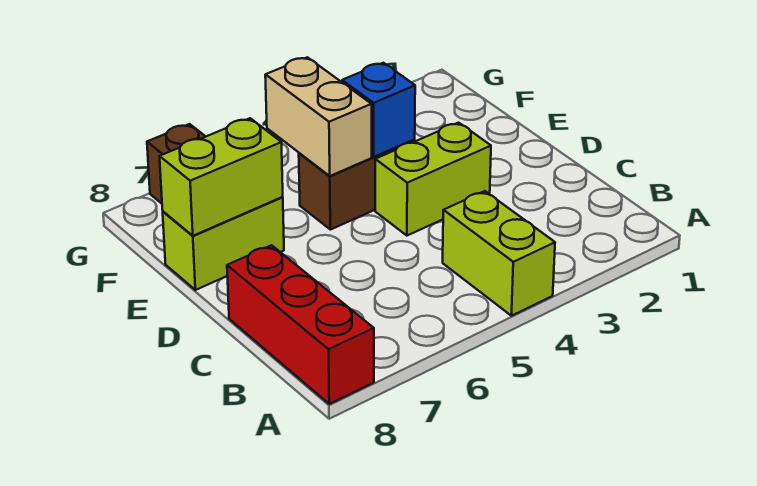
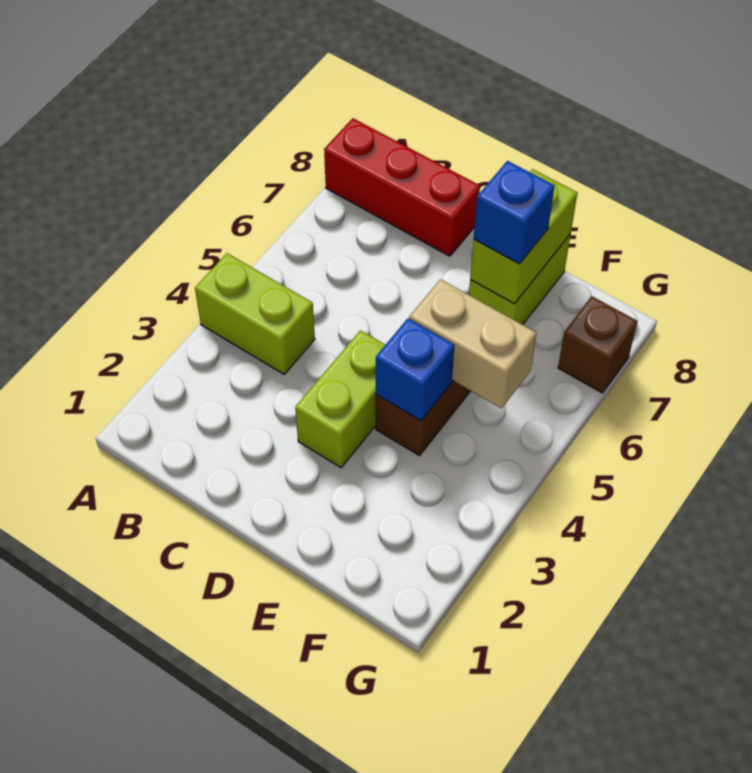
none -> blue 1x1 brick [474,161,554,264]

